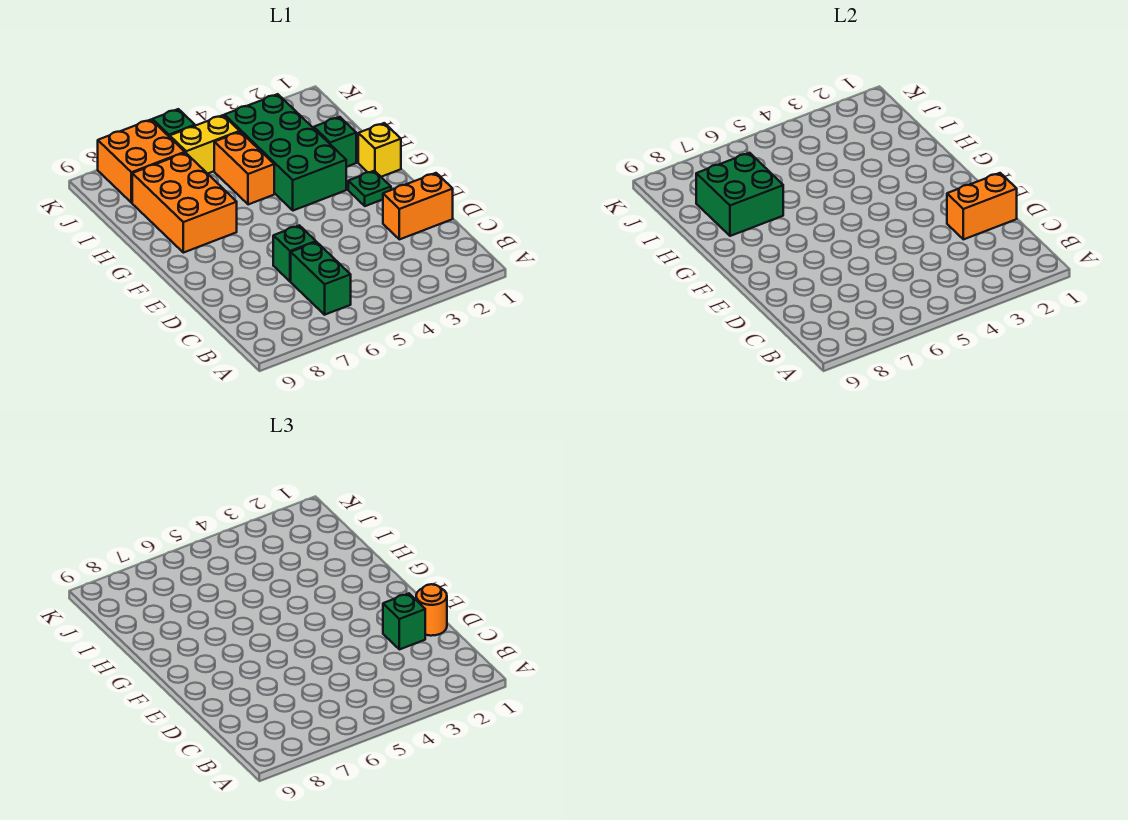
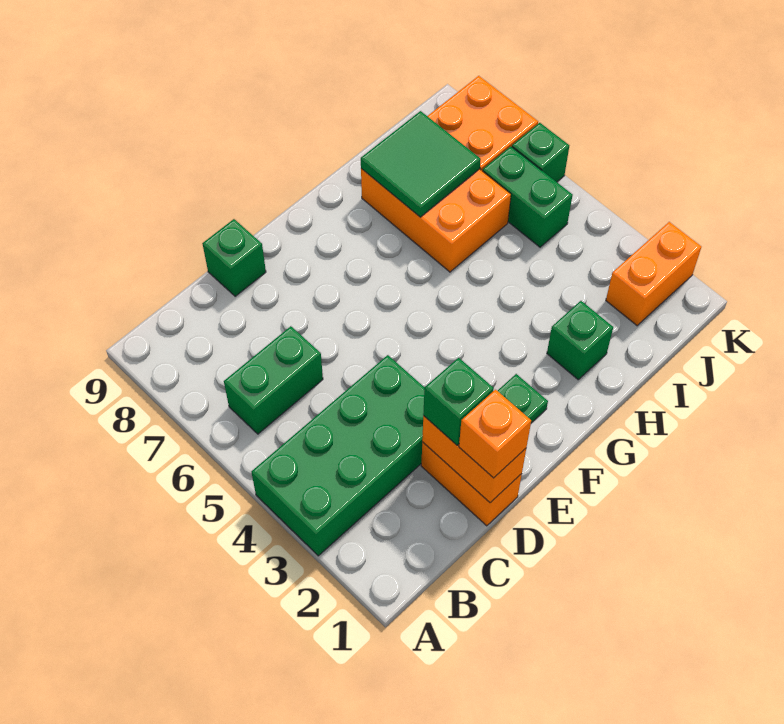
orange 1x1 round brick [416,584,447,636] -> orange 1x1 brick [459,390,531,478]
green 1x1 brick [273,225,316,281] -> green 1x1 brick moved to [202,219,266,296]
yellow 1x1 brick [358,123,401,177] -> none
green 2x4 brick [224,94,346,211] -> green 2x4 brick moved to [251,355,425,556]
orange 2x3 brick [132,153,237,253] -> orange 2x3 brick turned to [361,169,511,272]
orange 1x2 brick [214,132,274,205] -> orange 1x2 brick moved to [606,222,701,326]
green 2x2 brick [696,153,783,236] -> green 2x2 tile [361,111,481,217]
yellow 1x2 brick [170,115,240,174] -> green 1x2 brick [483,146,573,247]

